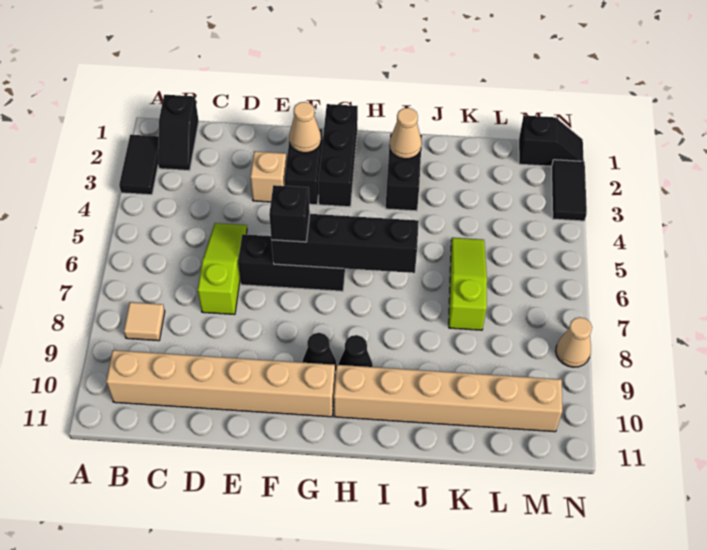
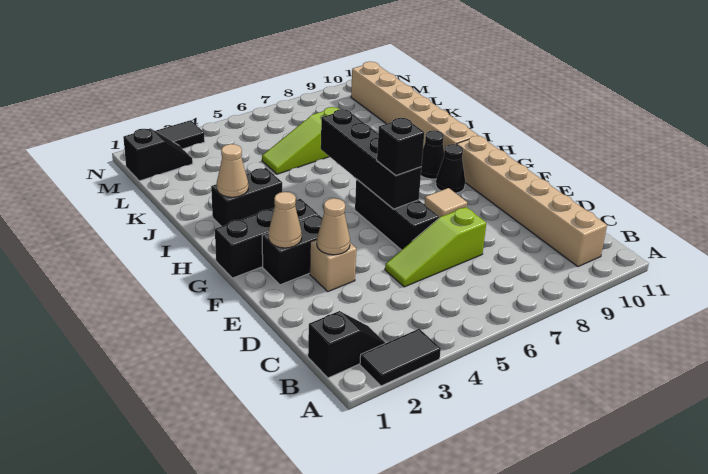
tan 1x1 tile [124,302,165,341] -> tan 1x1 tile moved to [425,188,467,218]
black 1x2 slope [519,115,584,166] -> black 1x2 slope turned to [123,128,193,181]
tan 1x1 cone [556,317,592,367] -> tan 1x1 cone moved to [317,198,350,255]

